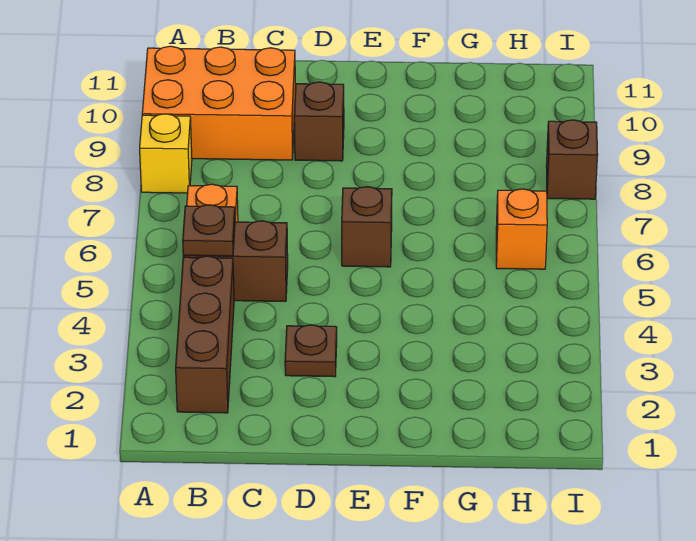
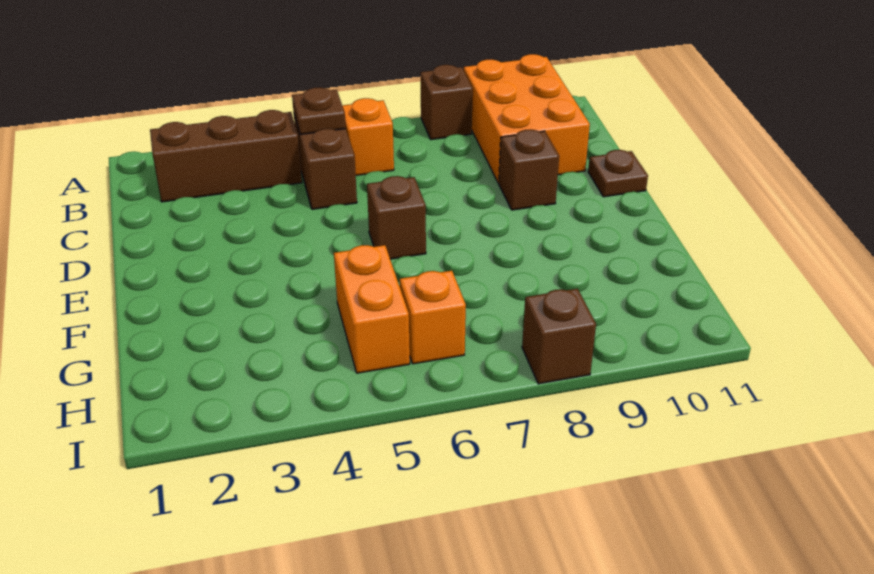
yellow 1x1 brick [140,114,192,193] -> brown 1x1 brick [420,65,473,140]
brown 1x1 plate [285,325,337,377] -> brown 1x1 plate moved to [588,150,648,197]
none -> orange 1x2 brick [334,245,410,373]

